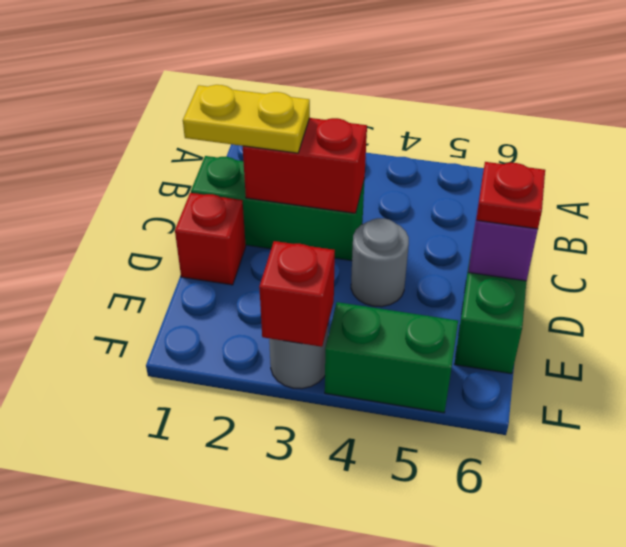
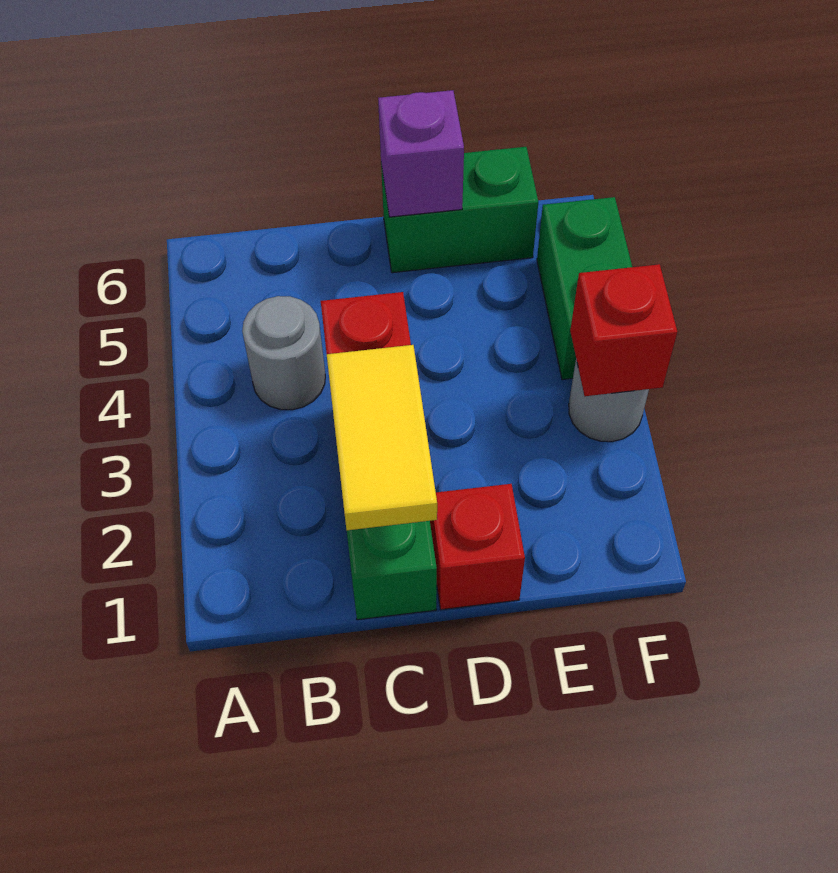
yellow 1x2 plate [183,85,310,153] -> yellow 1x2 tile [327,345,437,530]
grey 1x1 round brick [351,218,409,307] -> grey 1x1 round brick moved to [242,296,325,410]
red 1x1 plate [477,162,545,229] -> none

